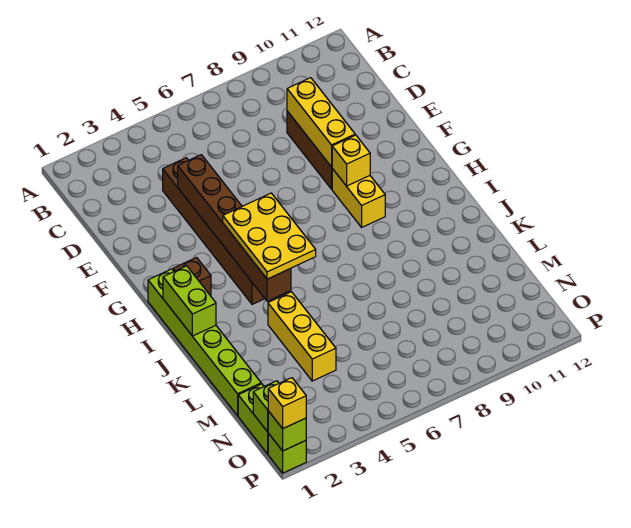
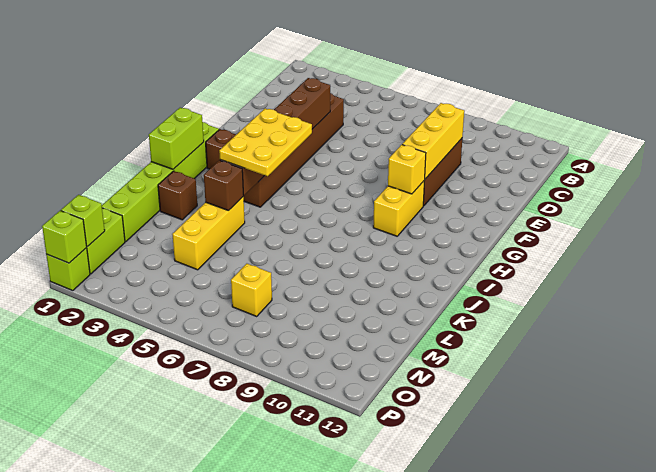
none -> brown 1x1 brick [158,171,197,220]
none -> brown 1x1 brick [204,161,243,211]
yellow 1x1 brick [268,378,306,429] -> yellow 1x1 brick moved to [231,264,272,316]

